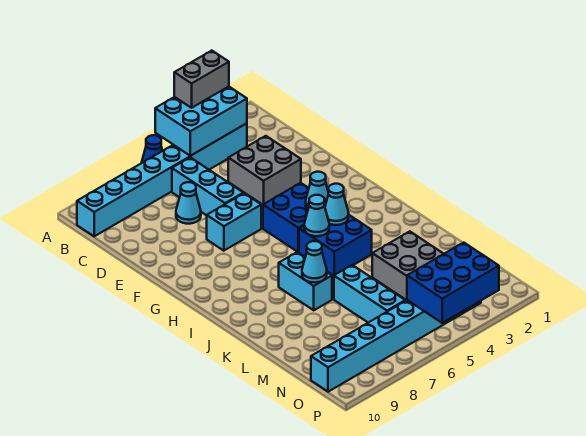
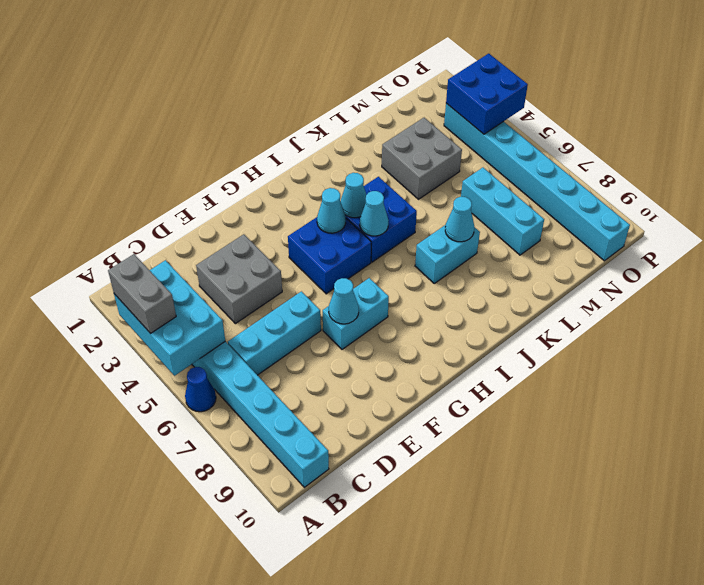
cyan 1x1 cone [176,182,201,224] -> cyan 1x1 cone moved to [329,278,359,324]
cyan 1x2 brick [207,193,261,251] -> cyan 1x2 brick turned to [323,278,389,349]
cyan 1x3 brick [334,265,405,323] -> cyan 1x3 brick turned to [461,168,544,255]
blue 2x3 brick [407,243,499,323] -> blue 2x2 brick [446,54,528,134]

